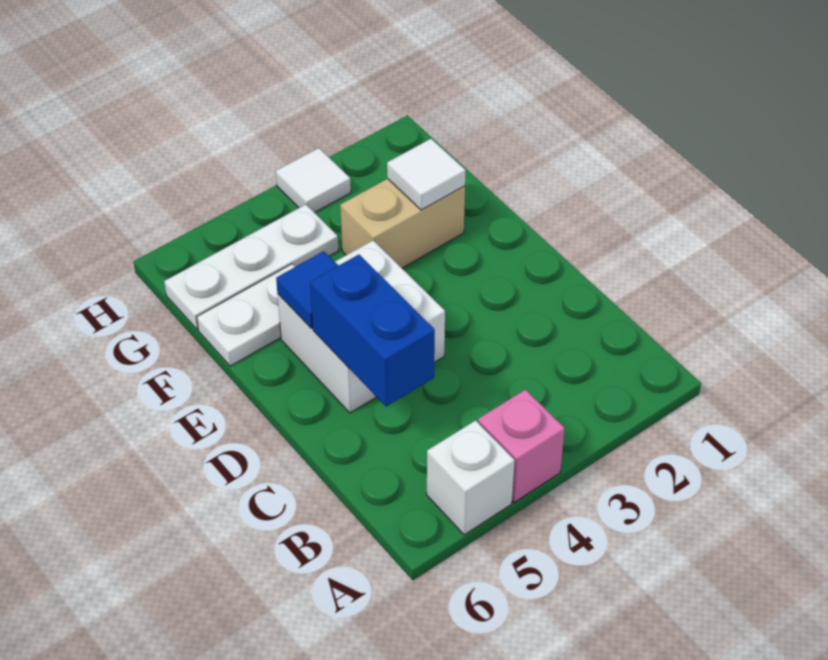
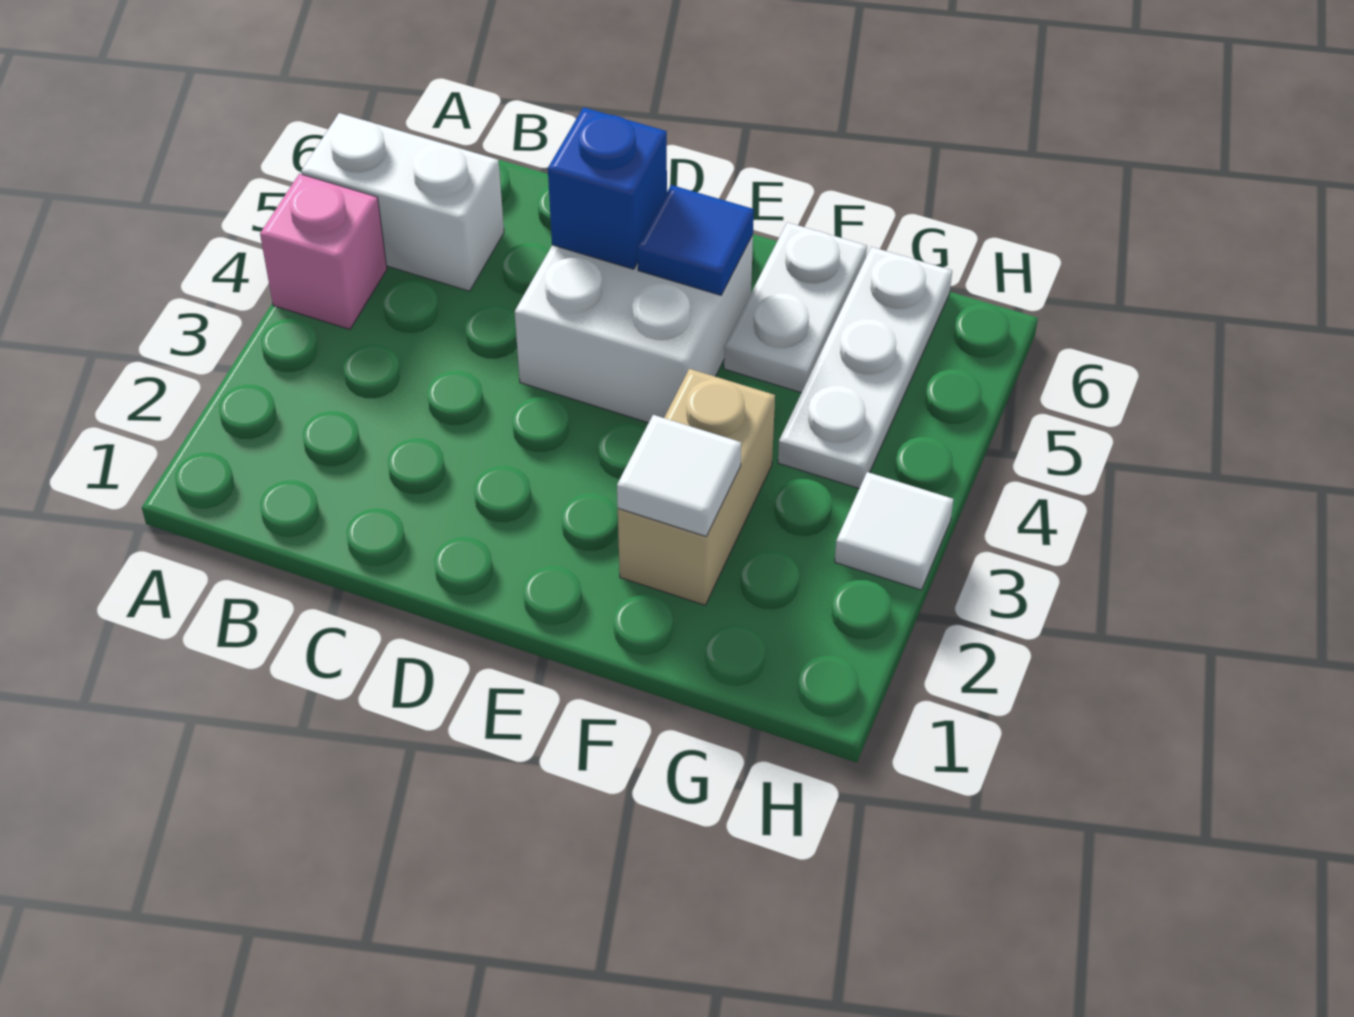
white 1x1 brick [427,420,515,535] -> white 1x2 brick [301,113,504,291]
blue 1x2 brick [310,255,435,407] -> blue 1x1 brick [548,107,667,269]

